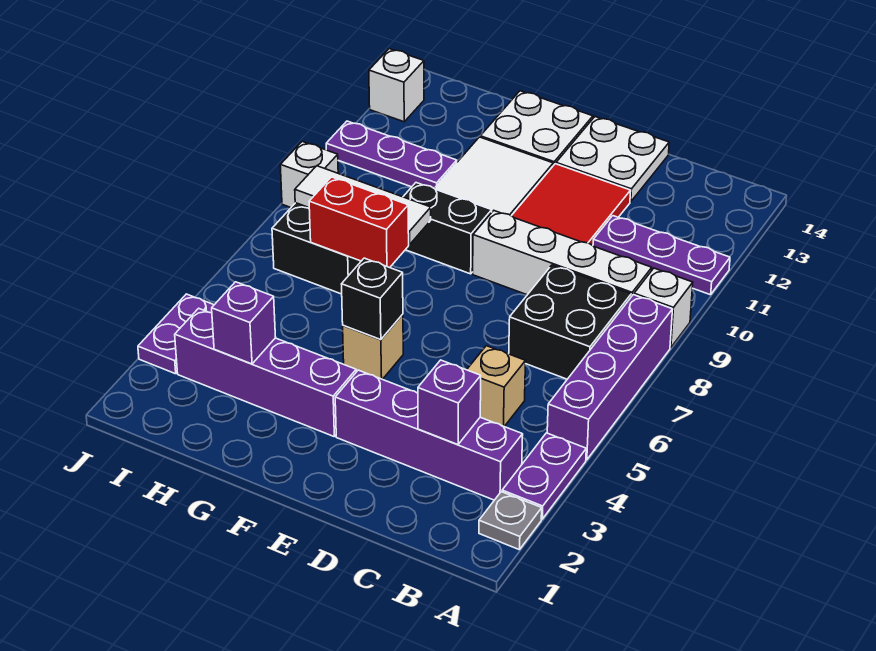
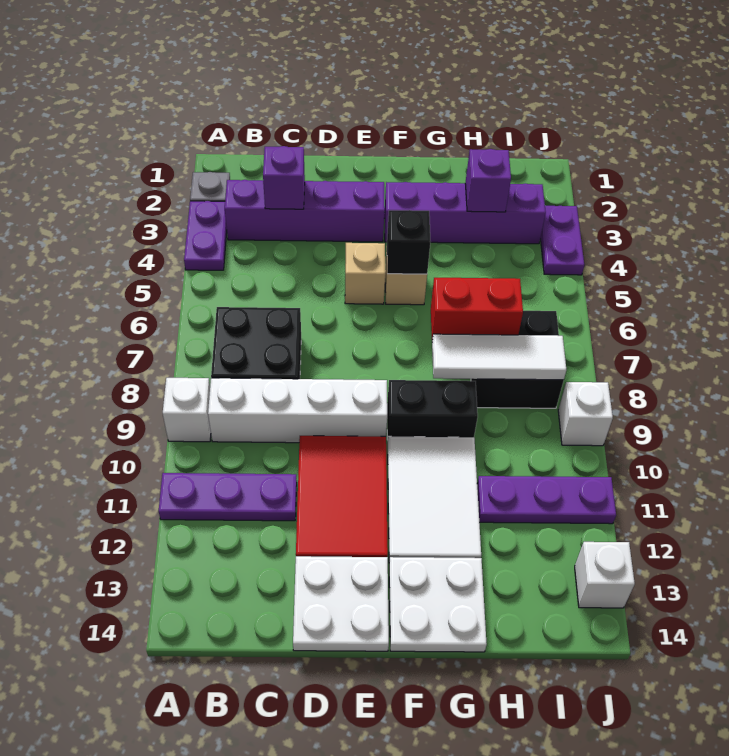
purple 1x4 brick [547,295,673,460] -> none
tan 1x1 brick [467,346,526,426] -> tan 1x1 brick moved to [345,243,385,304]

